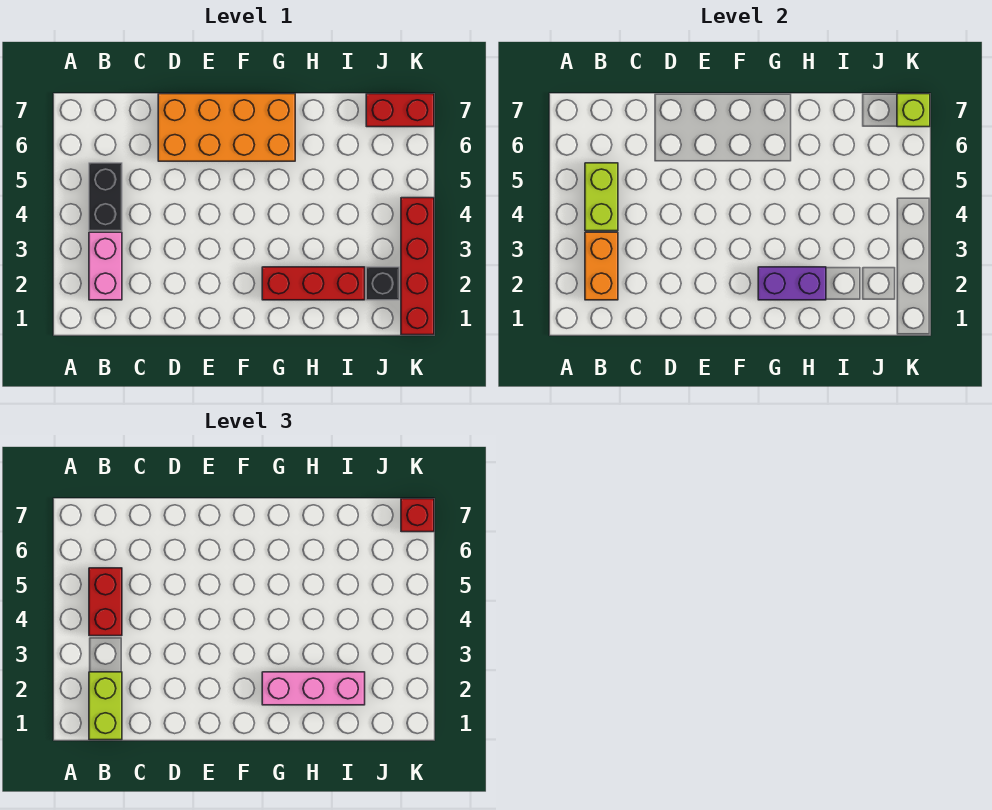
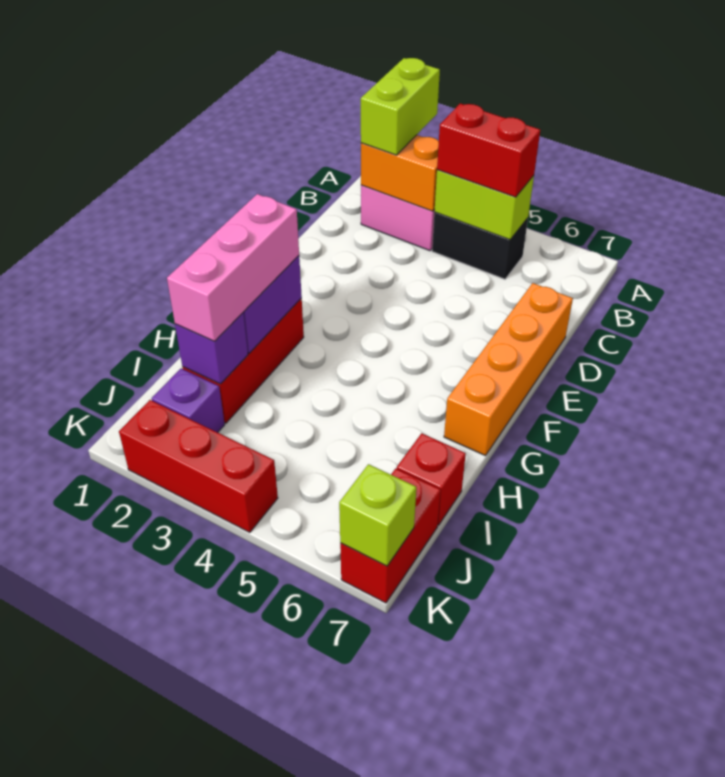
lime 1x2 brick [89,672,122,740] -> lime 1x2 brick turned to [361,58,440,155]
orange 2x4 brick [158,94,295,161] -> orange 1x4 brick [444,283,573,456]
none -> purple 1x1 brick [175,313,248,384]
black 1x1 brick [366,267,399,300] -> purple 1x1 brick [152,368,225,433]
red 1x4 brick [401,198,434,335] -> red 1x3 brick [119,400,278,533]
red 1x1 brick [401,499,434,532] -> red 1x1 brick moved to [397,433,466,525]

